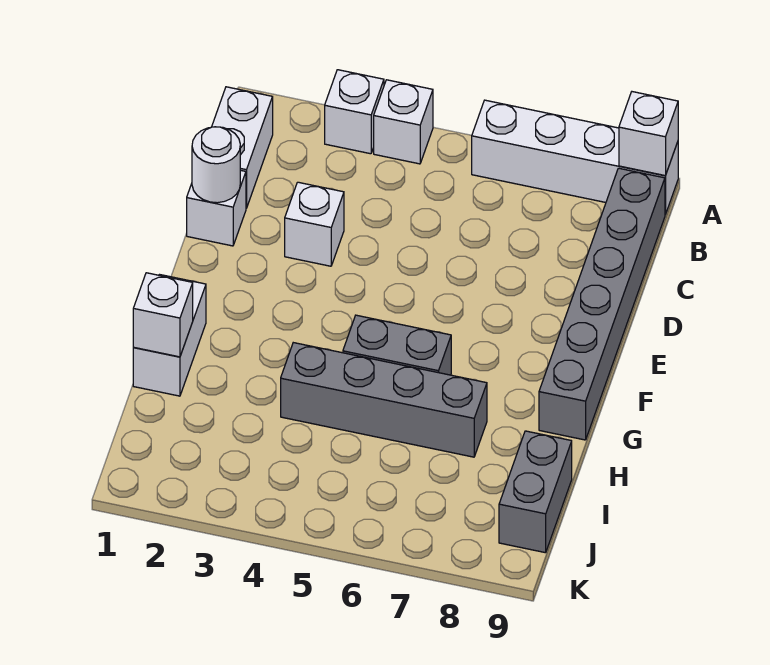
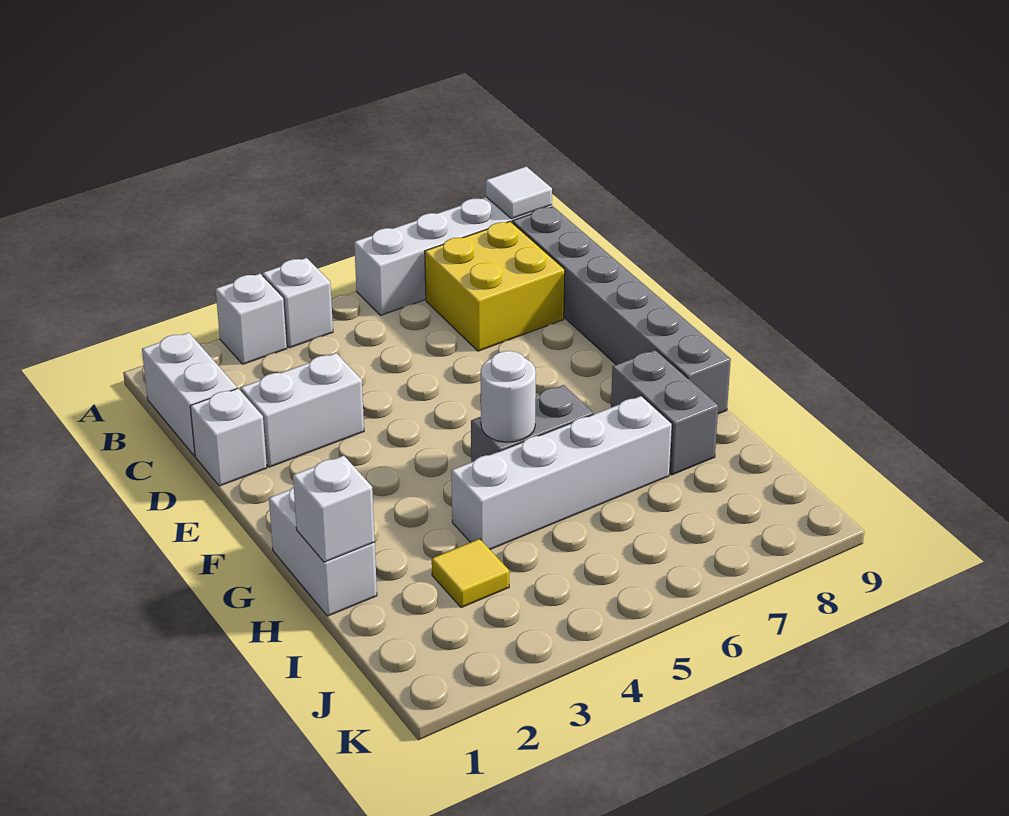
white 1x1 brick [619,92,678,176] -> white 1x1 tile [486,167,552,219]
none -> yellow 2x2 brick [425,221,565,351]
white 1x1 round brick [192,127,240,203] -> white 1x1 round brick moved to [481,351,536,442]
white 1x1 brick [285,182,344,266] -> white 1x2 brick [241,353,364,467]
grey 1x4 brick [281,343,487,457] -> white 1x4 brick [451,396,672,549]
none -> yellow 1x1 tile [432,539,509,608]
grey 1x2 brick [499,431,572,553] -> grey 1x2 brick moved to [611,350,718,475]

